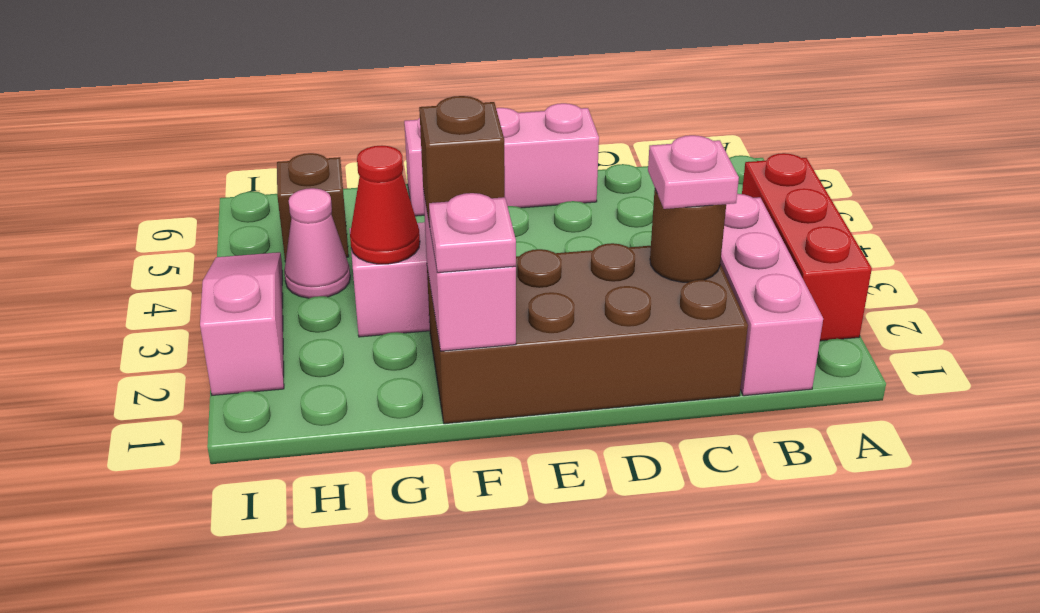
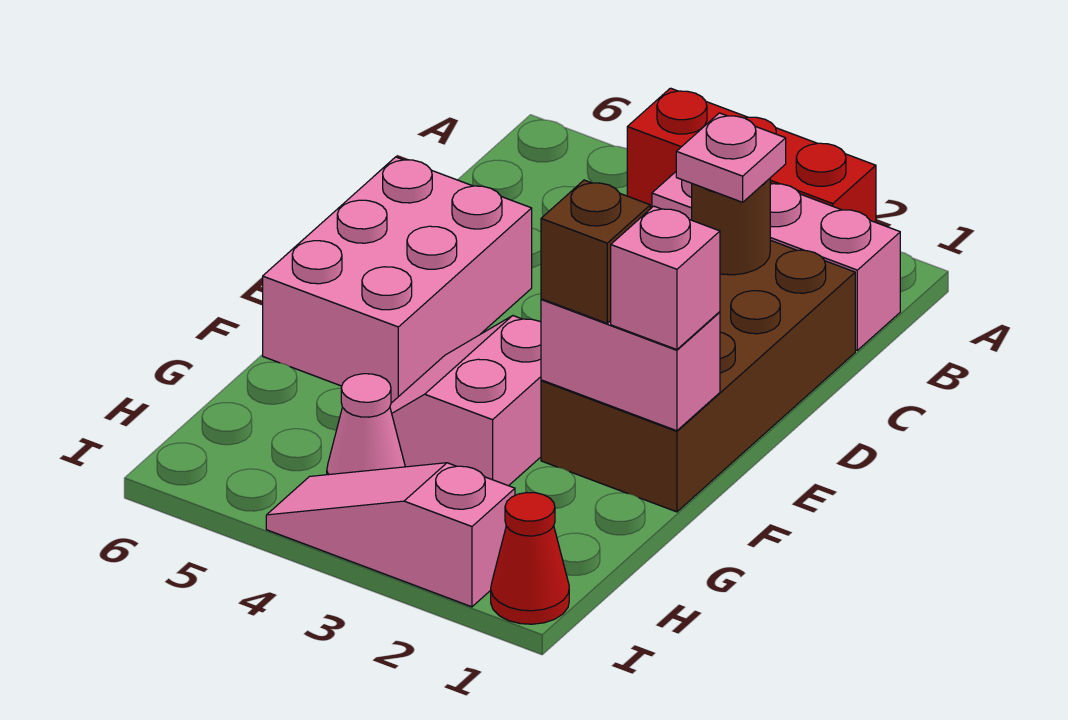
pink 1x3 brick [404,103,599,216] -> pink 2x3 brick [263,157,532,403]
pink 1x1 plate [429,193,516,273] -> pink 1x1 brick [611,206,720,350]
red 1x1 cone [350,146,420,264] -> red 1x1 cone moved to [491,493,569,624]
brown 1x1 brick [277,153,349,262] -> none

